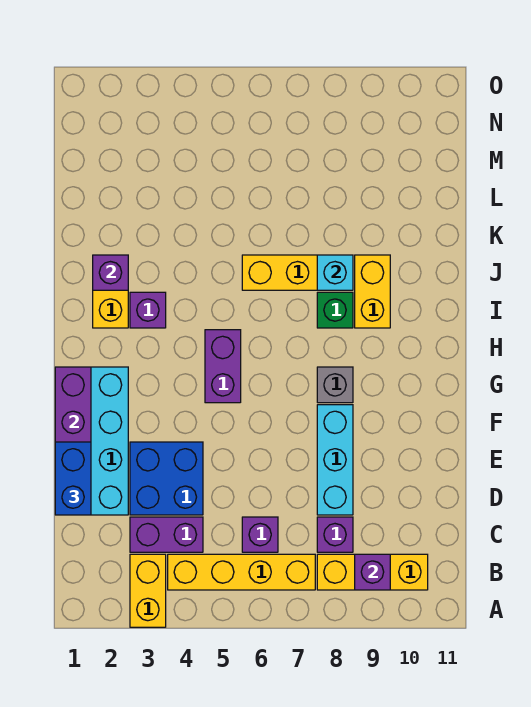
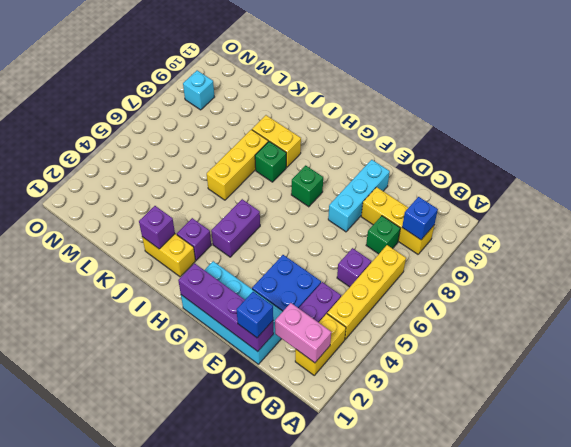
yellow 1x2 brick [130,554,166,627] -> yellow 1x2 brick turned to [295,314,346,375]
none -> pink 1x2 brick [275,303,331,363]
yellow 1x3 brick [317,554,428,590] -> yellow 1x3 brick turned to [361,187,434,254]
purple 1x1 brick [355,554,390,590] -> blue 1x1 brick [402,197,438,240]
purple 1x1 brick [317,517,353,552] -> green 1x1 brick [366,216,400,254]
blue 1x2 brick [55,442,91,515] -> blue 1x1 brick [237,292,273,338]
cyan 1x3 brick [317,405,353,515] -> cyan 1x3 brick turned to [328,160,390,232]
purple 1x2 brick [205,330,241,403] -> purple 1x2 brick turned to [211,199,260,257]
grey 1x1 brick [317,367,353,403] -> green 1x1 brick [291,165,323,207]
cyan 1x1 brick [317,255,353,290] -> cyan 1x1 brick moved to [183,70,214,110]

